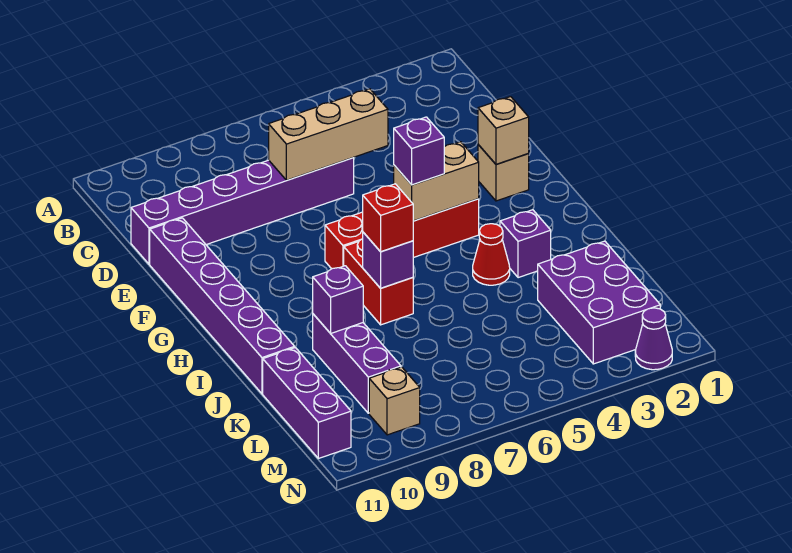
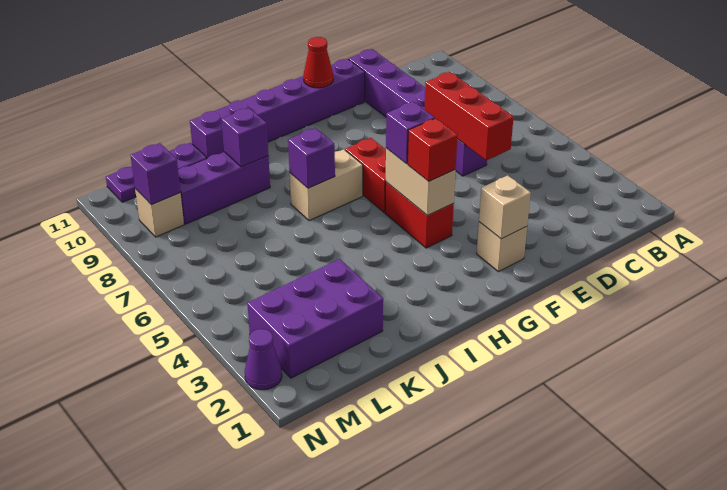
tan 1x3 brick [269,89,388,180] -> red 1x3 brick [425,72,513,160]
red 1x2 brick [344,239,413,325] -> tan 1x2 brick [290,149,363,221]
purple 1x1 brick [500,210,551,278] -> purple 1x1 brick moved to [131,143,181,205]
red 1x1 cone [473,224,510,285] -> red 1x1 cone moved to [303,37,333,88]
red 1x1 brick [363,184,413,252] -> red 1x1 brick moved to [408,118,458,181]
purple 1x3 brick [263,347,351,458] -> purple 1x3 plate [106,143,207,202]

